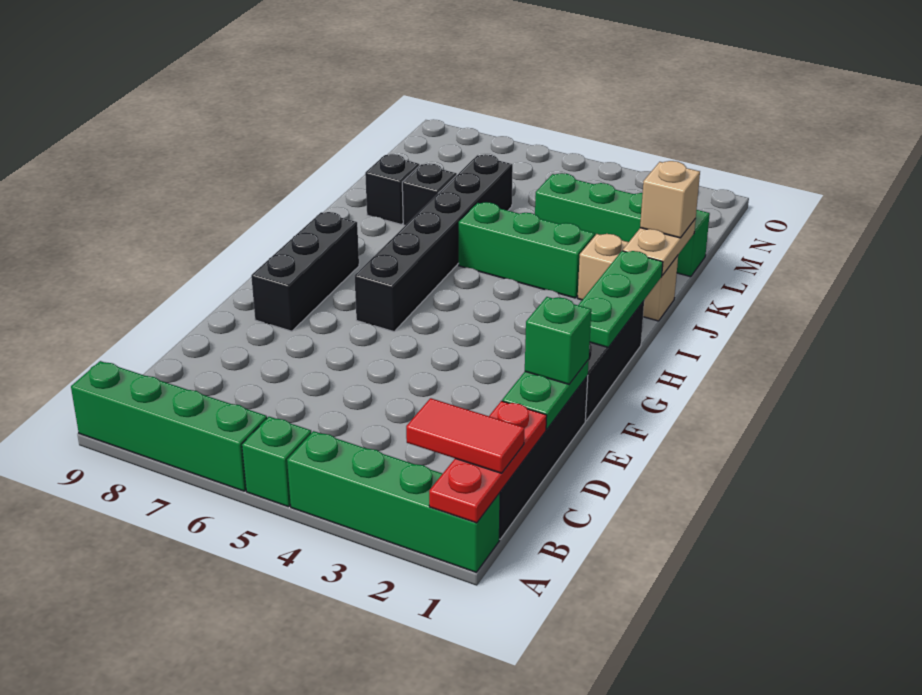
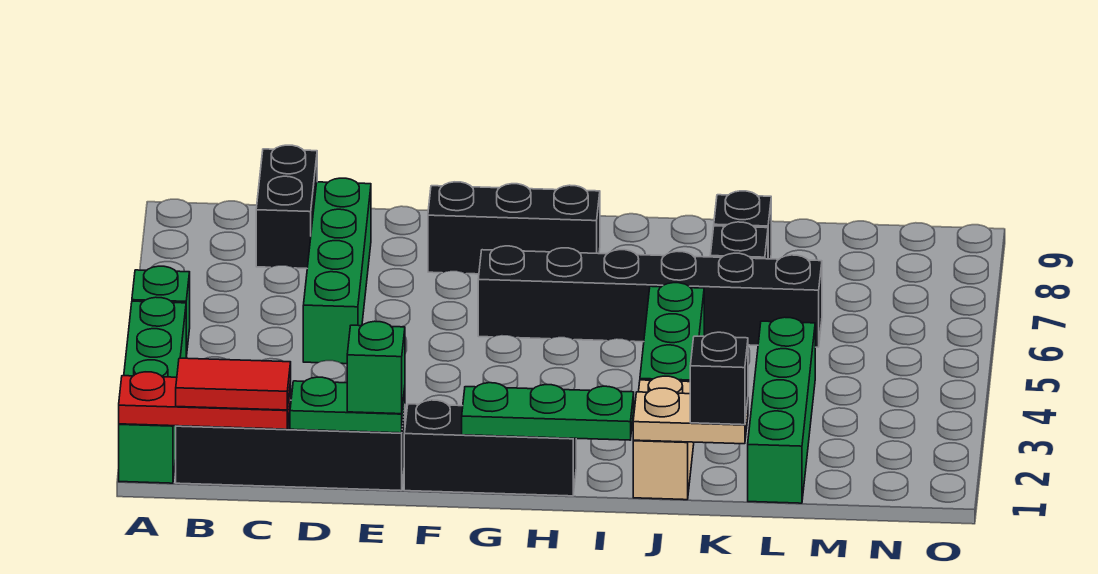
green 1x4 brick [71,361,267,491] -> green 1x4 brick moved to [303,178,371,364]
red 1x2 tile [406,398,525,473] -> red 1x2 tile turned to [176,358,291,410]
none -> black 1x2 brick [256,145,317,268]
tan 1x1 brick [640,161,700,238] -> black 1x1 brick [690,332,748,425]

